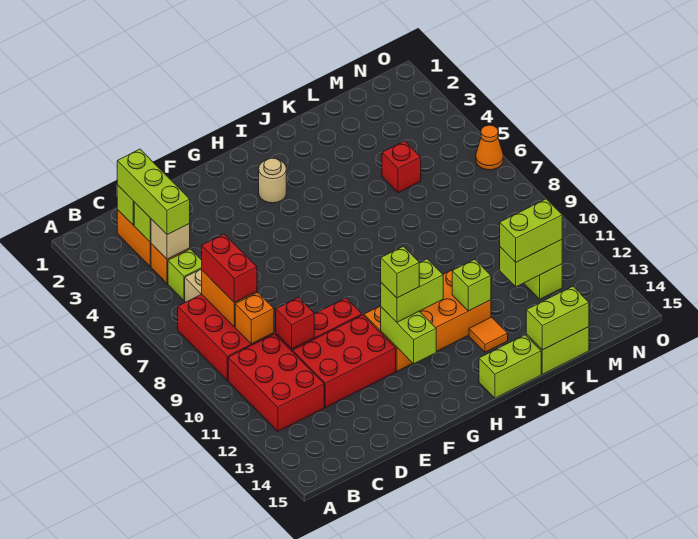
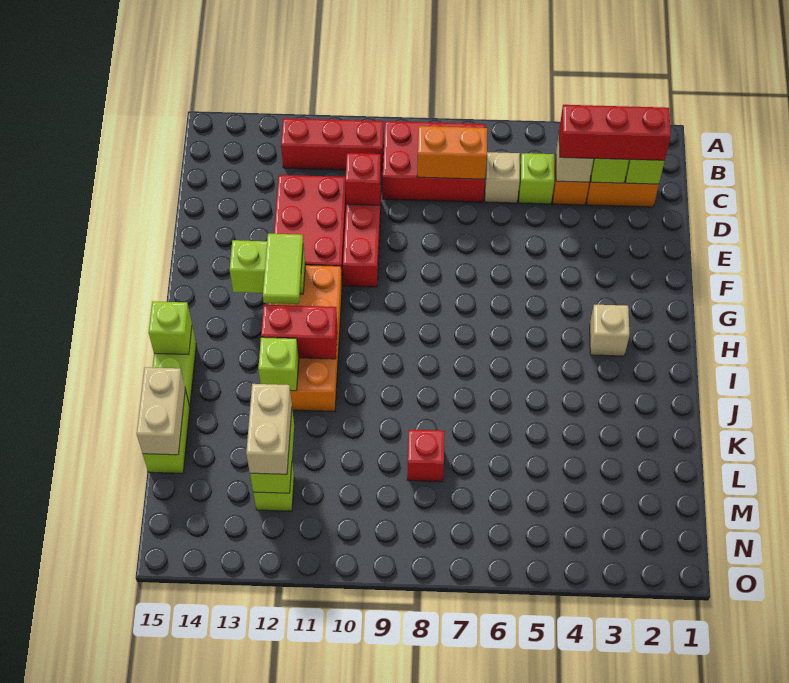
red 2x3 brick [228,334,324,431] -> red 1x3 brick [281,118,384,171]
lime 1x3 brick [117,149,190,235] -> red 1x3 brick [559,105,671,160]
red 1x2 brick [202,234,257,303] -> red 1x2 brick moved to [261,305,337,359]
orange 1x1 brick [235,292,274,344] -> none
lime 1x2 brick [381,259,443,322] -> lime 1x2 tile [263,234,303,304]
lime 1x1 brick [381,246,419,298] -> lime 1x1 brick moved to [149,301,192,355]
tan 1x1 round brick [259,158,286,203] -> tan 1x1 brick [590,305,629,356]
orange 1x1 tile [469,317,508,352] -> none
lime 1x2 brick [526,286,589,350] -> tan 1x2 brick [137,367,185,455]
red 1x1 brick [382,141,421,193] -> red 1x1 brick moved to [407,430,445,482]
lime 1x2 brick [500,199,562,262] -> tan 1x2 brick [246,384,292,474]
orange 1x1 cone [476,125,503,170] -> none

